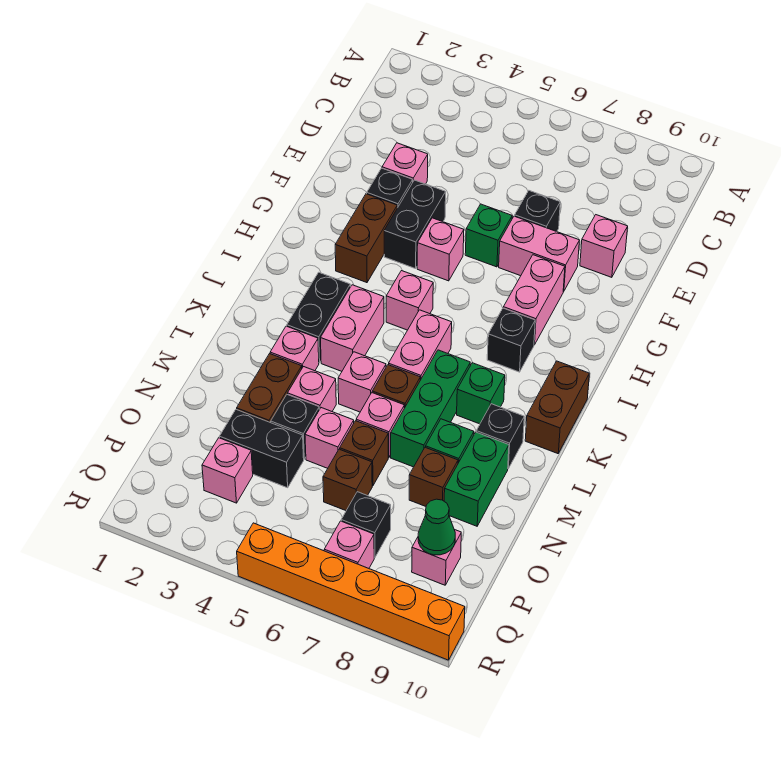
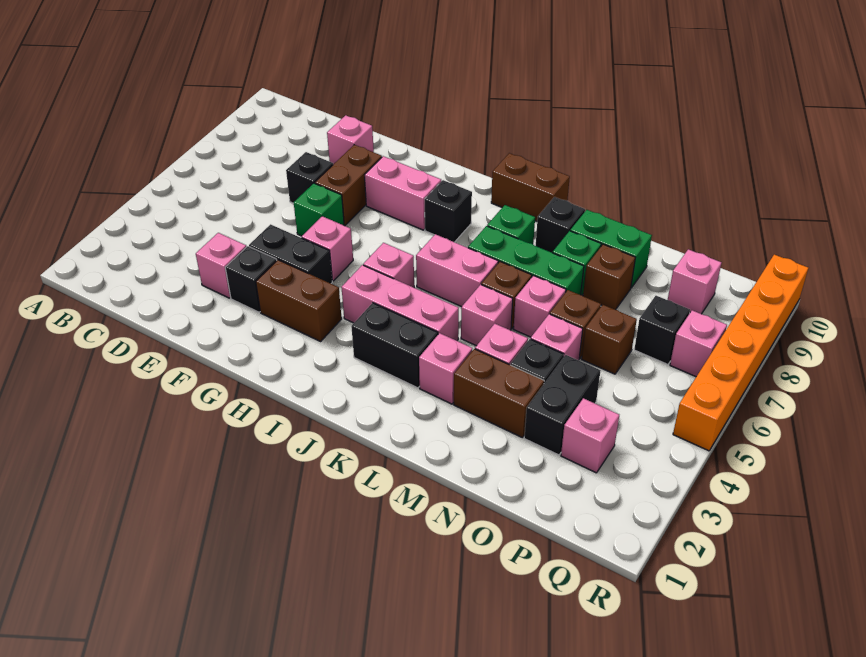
pink 1x2 brick [499,216,580,291] -> brown 1x2 brick [315,145,382,226]
pink 1x2 brick [321,285,384,371] -> pink 1x3 brick [341,265,459,341]
green 1x1 cone [418,499,455,555] -> none

